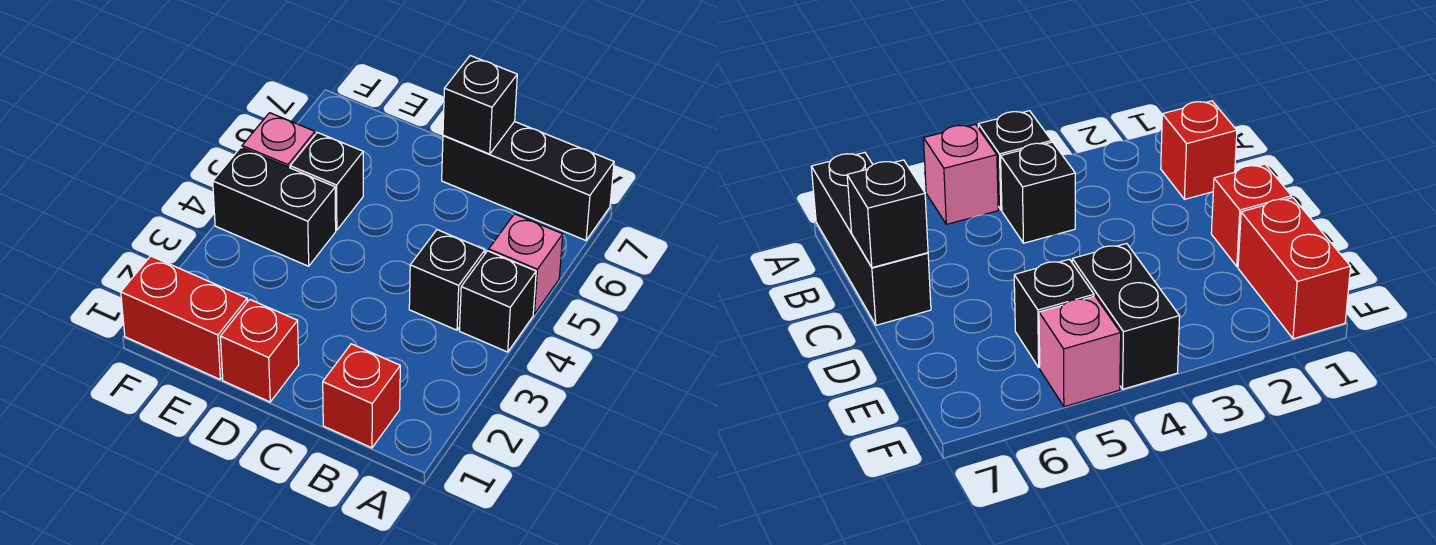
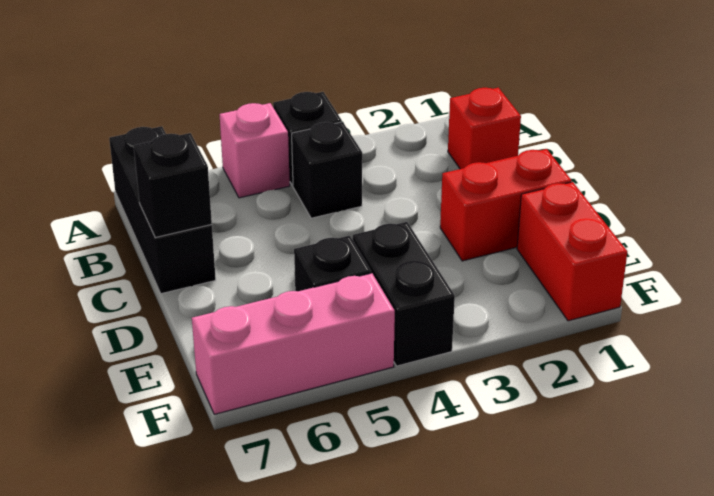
red 1x1 brick [220,299,299,402] -> red 1x2 brick [440,149,572,261]
pink 1x1 brick [242,113,315,168] -> pink 1x3 brick [192,273,395,414]

